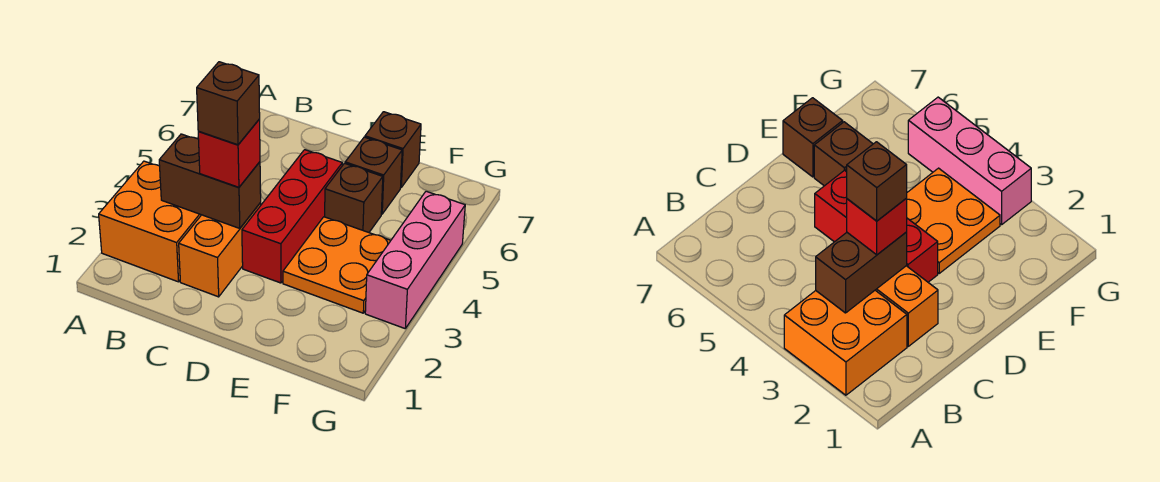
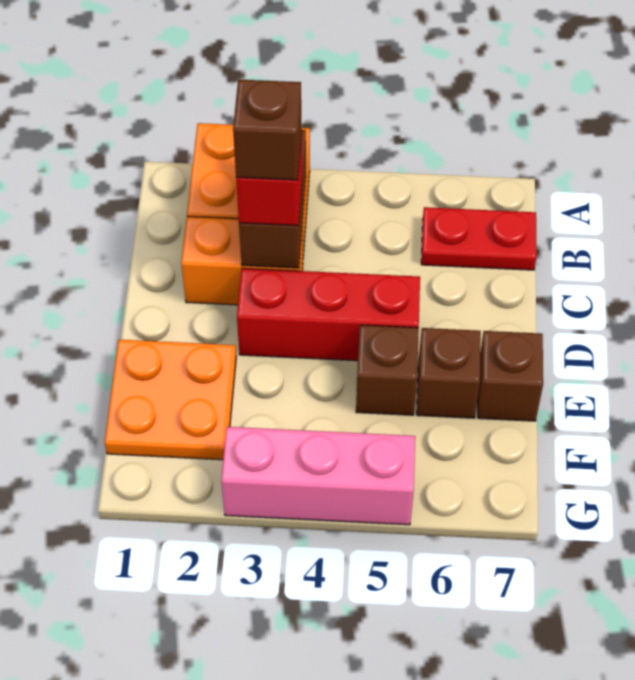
none -> red 1x2 plate [421,207,537,270]
orange 2x2 plate [283,217,391,313] -> orange 2x2 plate moved to [105,340,236,460]

